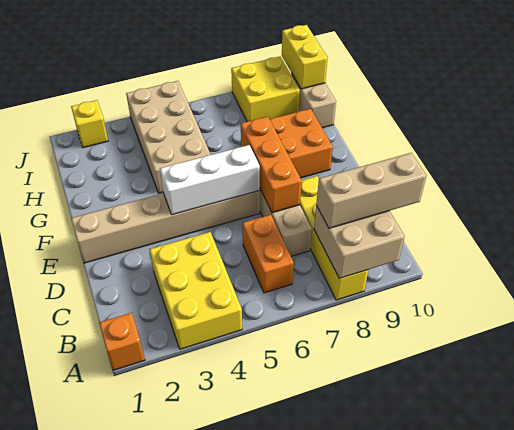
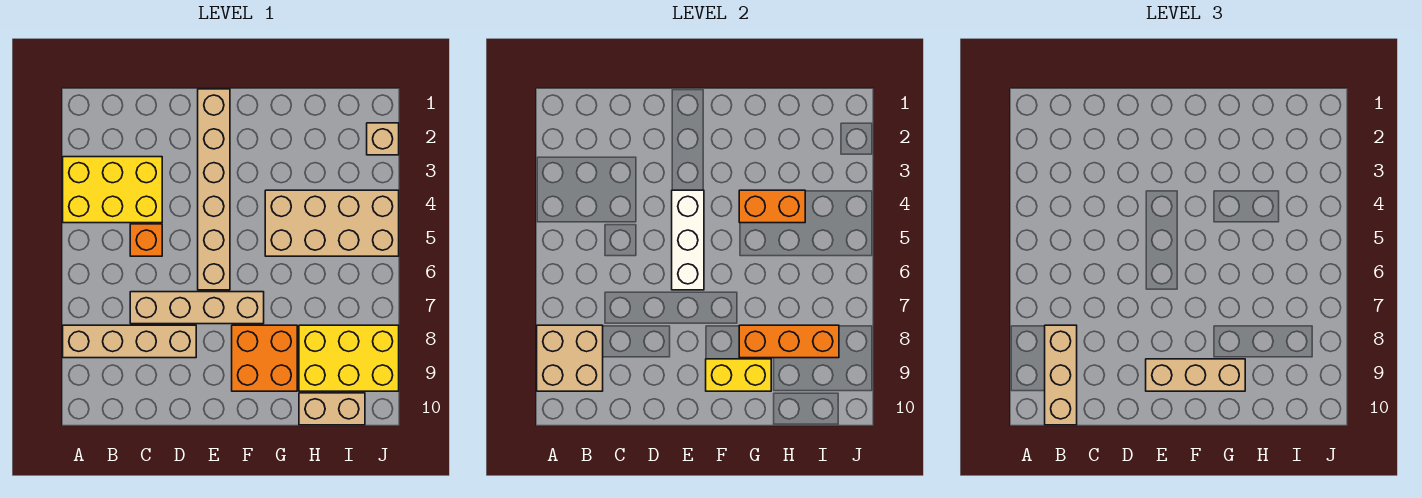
orange 1x1 brick [99,313,145,370] -> orange 1x1 brick moved to [130,224,162,256]
yellow 1x4 brick [300,176,368,300] -> tan 1x4 brick [63,325,196,358]
orange 1x2 brick [242,215,294,293] -> orange 1x2 brick moved to [739,190,805,223]
orange 1x3 brick [241,117,302,213] -> orange 1x3 brick moved to [739,325,839,358]
none -> tan 1x3 brick [1146,359,1245,391]
yellow 2x2 brick [231,57,300,122] -> yellow 2x3 brick [299,325,399,391]
yellow 1x2 brick [282,25,328,89] -> yellow 1x2 brick moved to [706,359,771,391]
yellow 1x1 brick [71,100,108,148] -> tan 1x1 brick [367,123,399,155]

